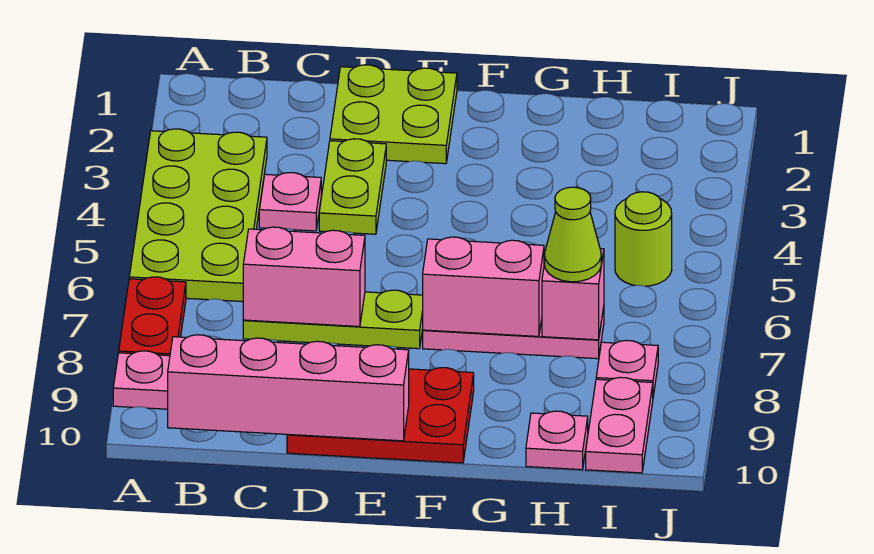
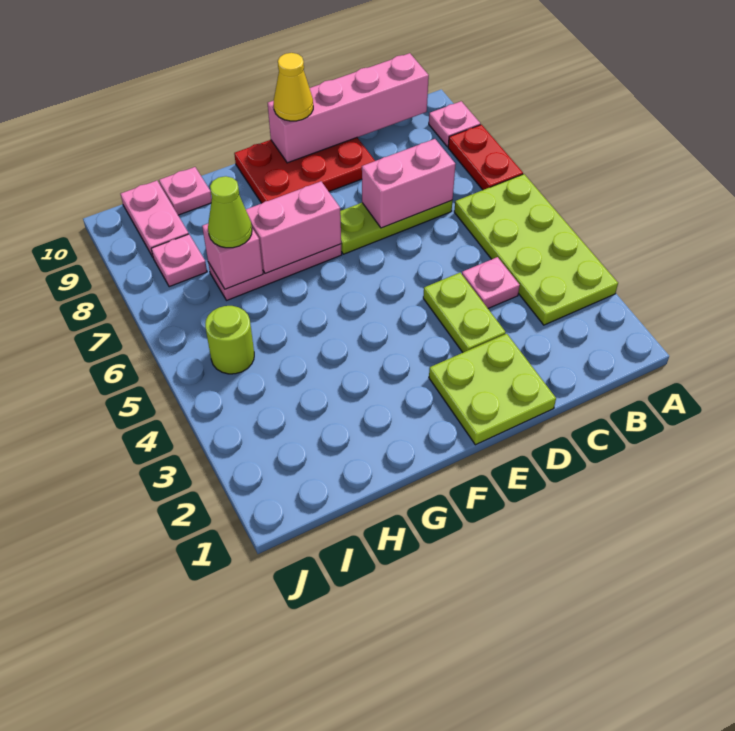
none -> yellow 1x1 cone [274,53,313,121]

